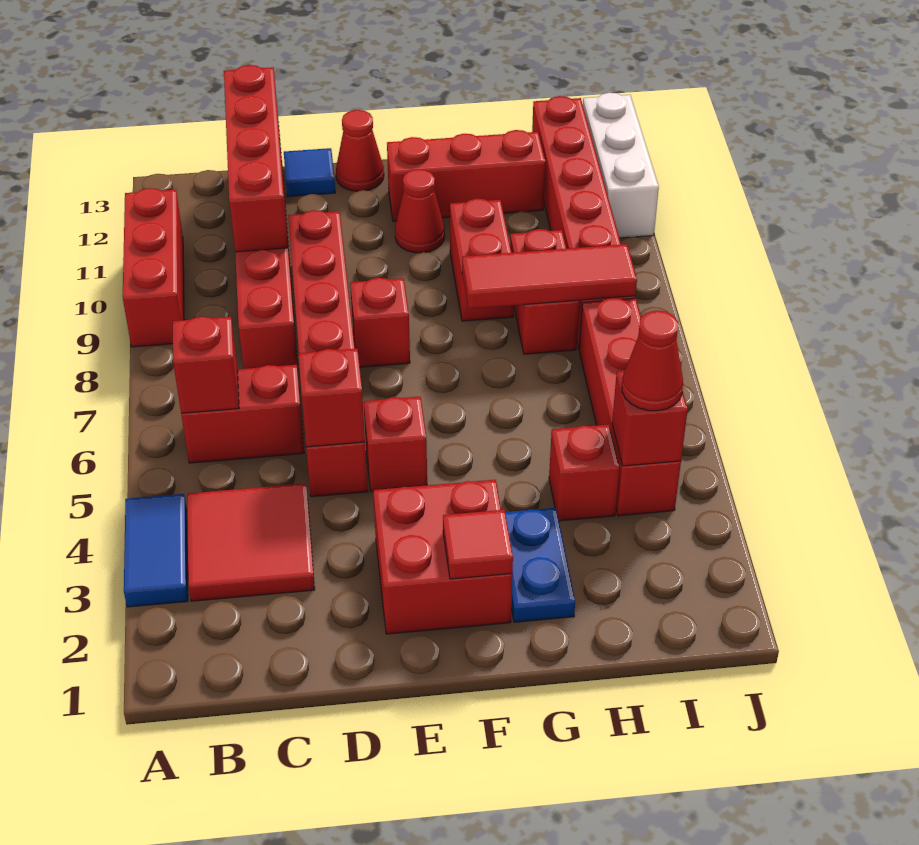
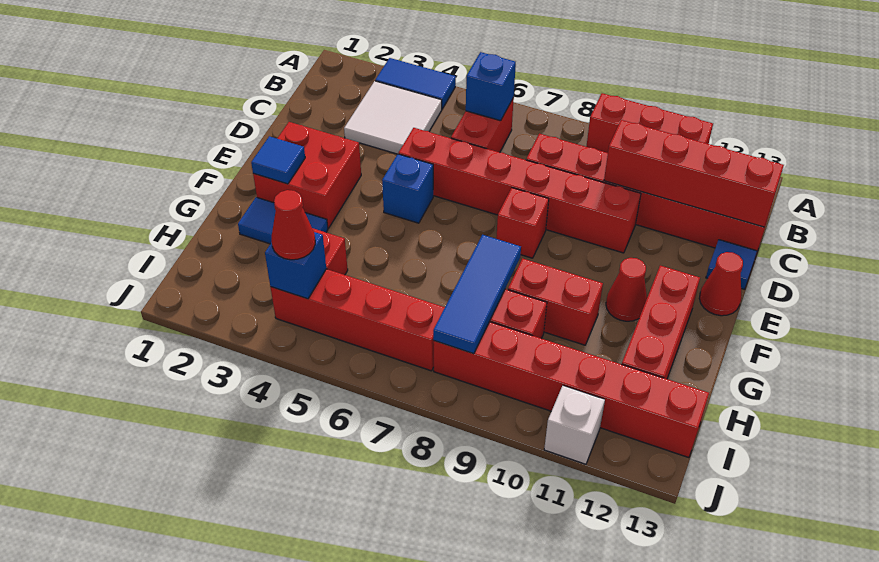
red 2x2 tile [187,483,315,601] -> white 2x2 tile [344,81,442,154]
red 1x1 brick [173,316,239,414] -> blue 1x1 brick [466,52,516,121]
red 1x1 brick [298,349,365,447] -> none
red 1x1 brick [363,397,427,492] -> blue 1x1 brick [382,154,433,223]
red 1x1 tile [443,510,513,579] -> blue 1x1 tile [251,136,305,184]
blue 1x2 plate [505,508,575,622] -> blue 1x2 tile [238,197,328,244]
red 1x3 tile [462,244,637,309] -> blue 1x3 tile [433,235,521,354]
red 1x1 brick [612,371,688,466] -> blue 1x1 brick [265,232,326,299]
white 1x3 brick [583,93,659,238] -> white 1x1 brick [544,386,605,464]

